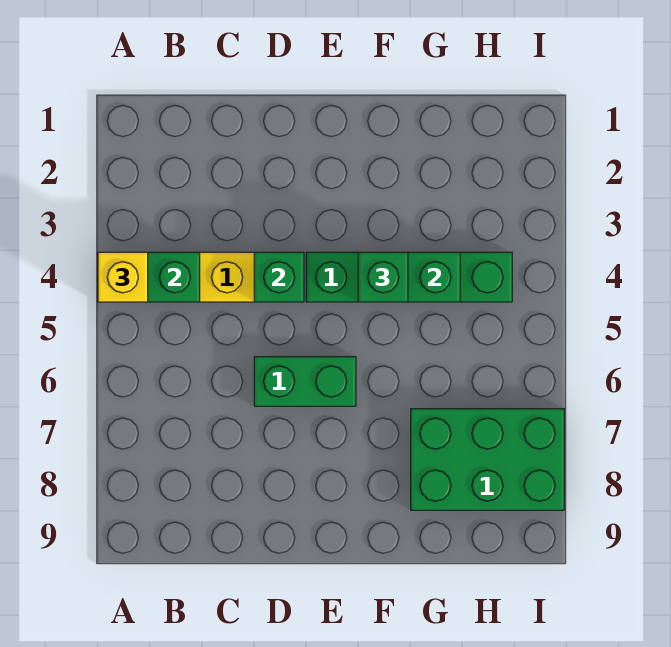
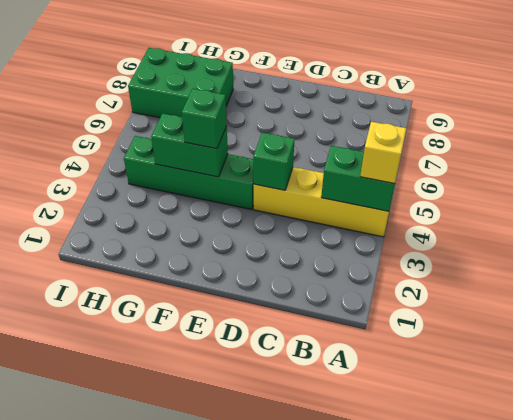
green 1x2 brick [254,357,356,406] -> none

